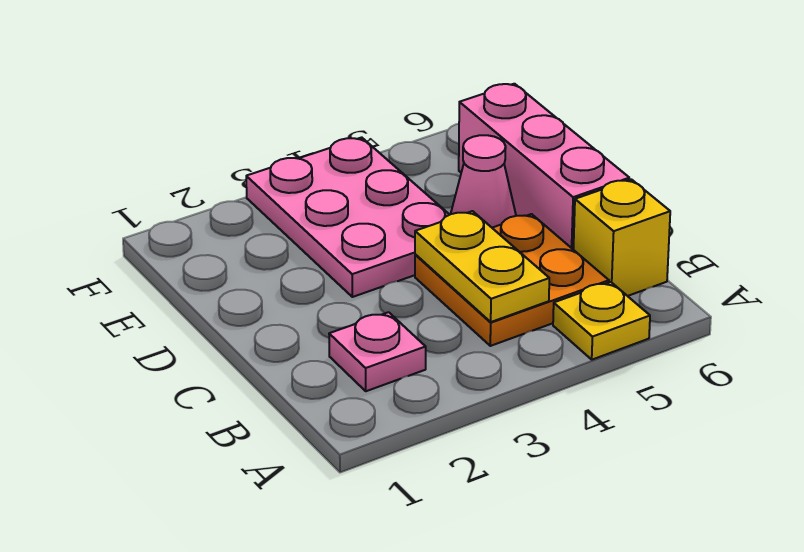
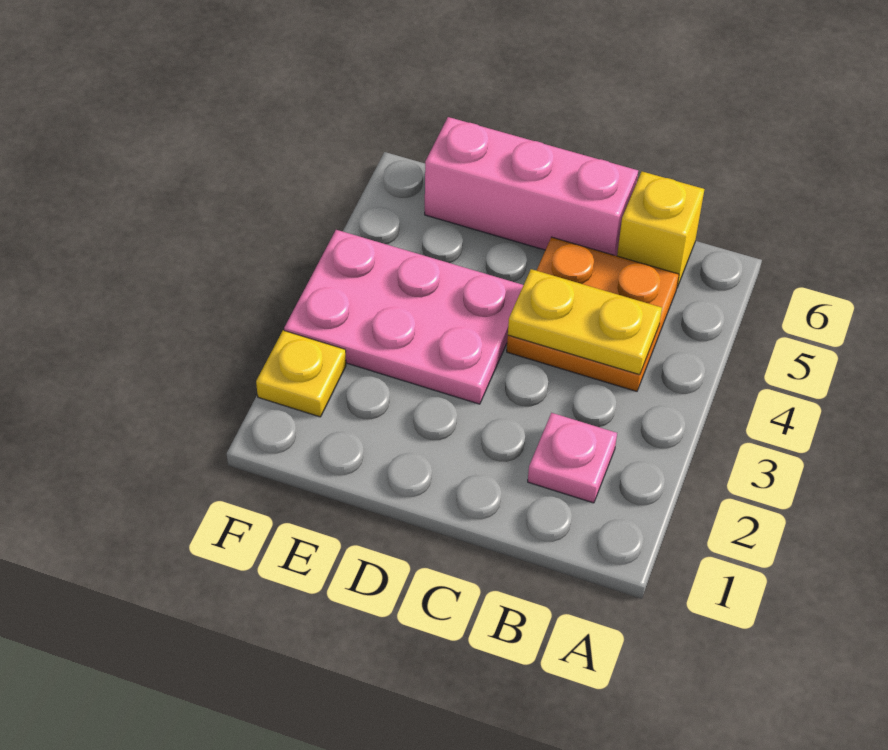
yellow 1x1 plate [553,282,650,360] -> yellow 1x1 plate moved to [256,330,346,417]
pink 1x1 cone [451,135,516,228] -> none

